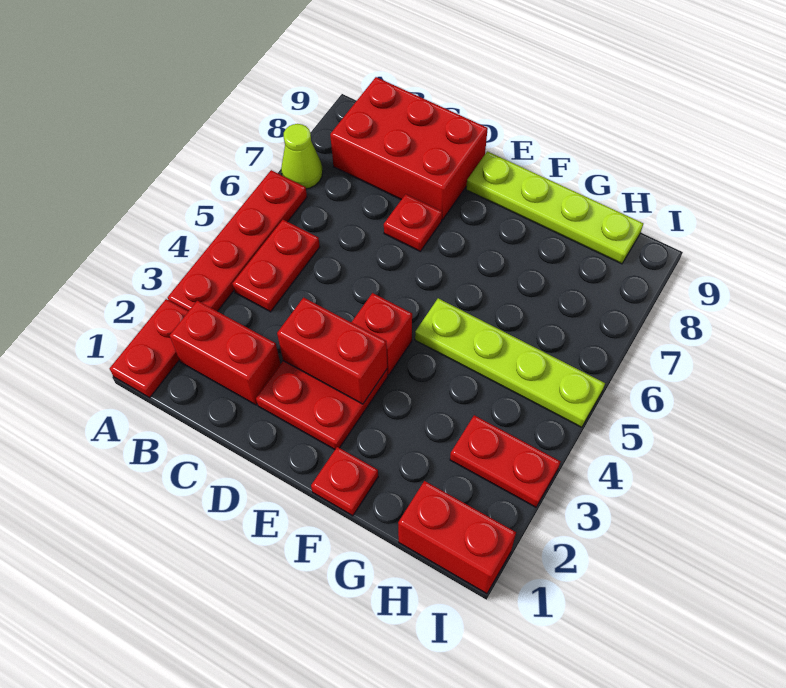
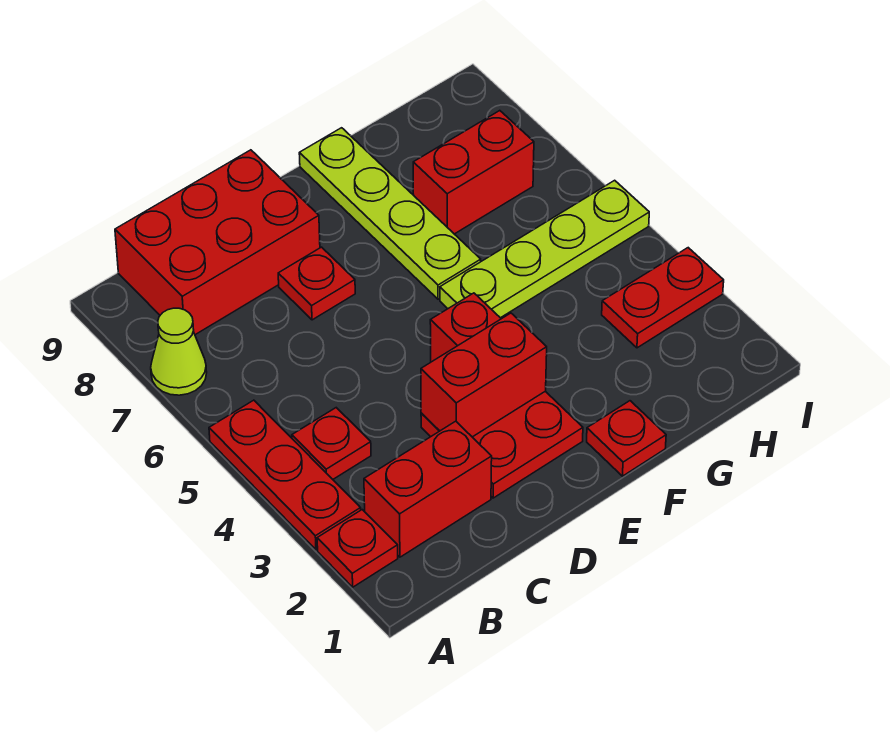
red 1x2 plate [109,299,188,398] -> red 1x1 plate [317,510,398,587]
red 1x4 plate [168,170,307,311] -> red 1x3 plate [209,400,361,550]
red 1x2 plate [233,220,320,312] -> red 1x1 plate [292,408,371,479]
lime 1x4 plate [466,151,643,264] -> lime 1x4 plate turned to [299,128,481,299]
red 1x2 brick [398,481,516,594] -> red 1x2 brick moved to [413,111,534,234]

